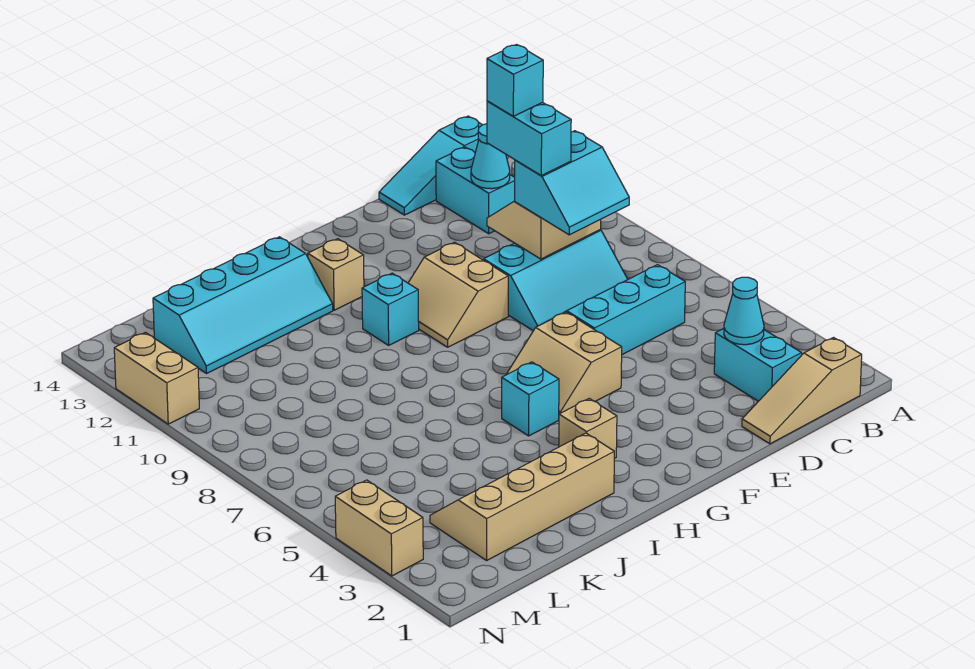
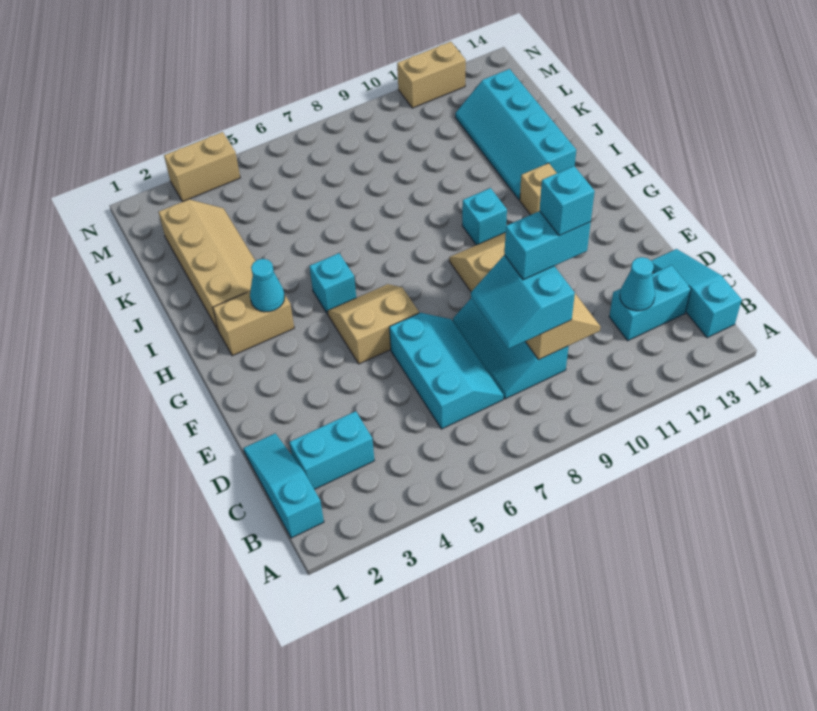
tan 1x3 slope [742,338,862,444] -> cyan 1x3 slope [243,434,324,538]
cyan 1x1 cone [724,277,764,345] -> cyan 1x1 cone moved to [250,259,285,312]
tan 1x1 brick [559,398,617,458] -> tan 1x2 brick [213,291,294,356]

